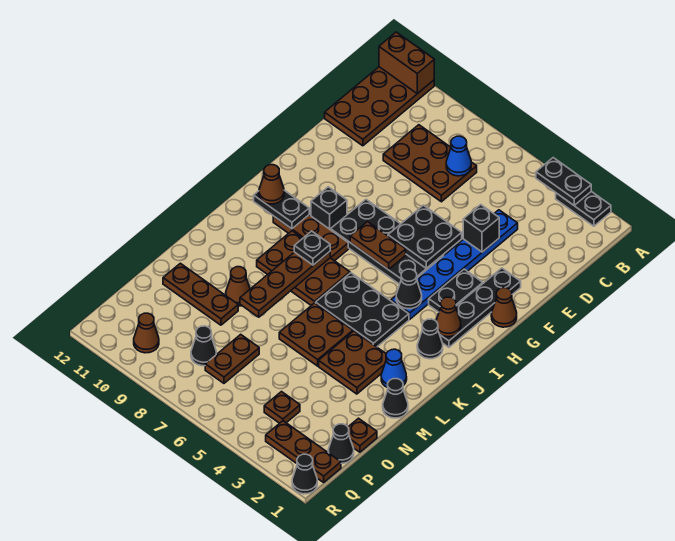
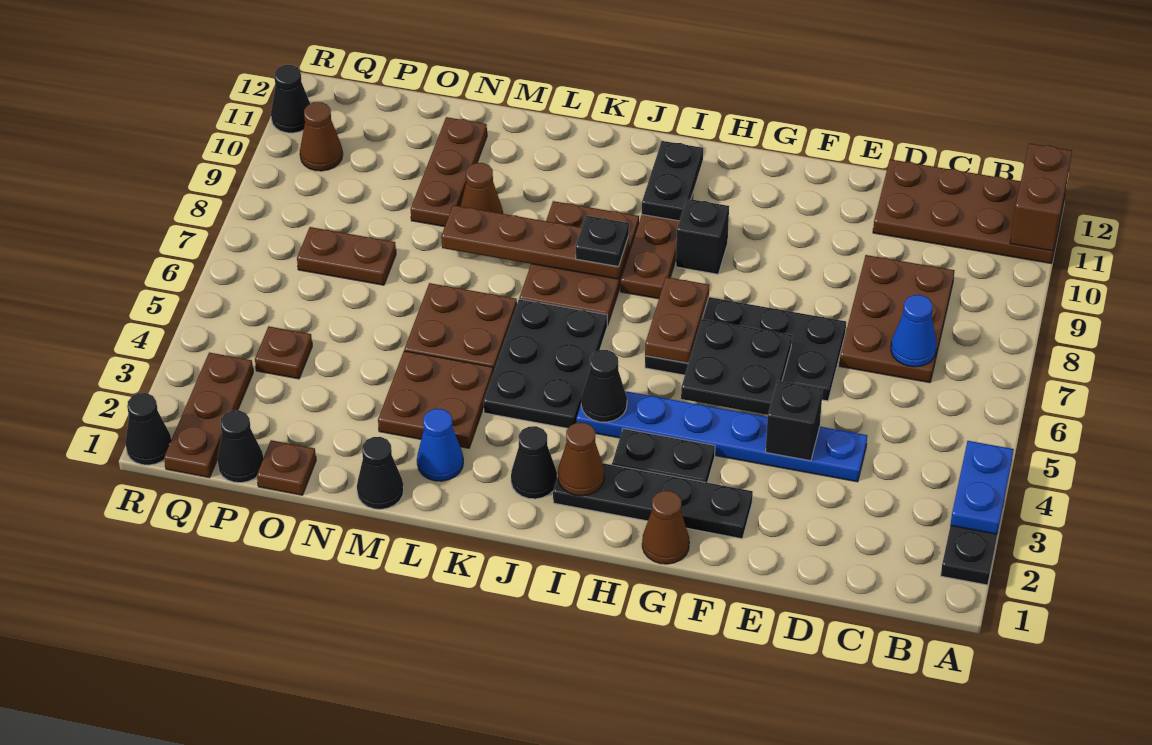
black 1x2 plate [536,158,591,205] -> blue 1x2 plate [950,441,1014,534]
black 2x4 plate [331,199,444,284] -> black 2x4 plate turned to [645,297,846,401]
brown 1x1 cone [259,165,284,204] -> none
black 1x1 cone [191,326,216,366] -> black 1x1 cone moved to [271,65,310,133]

